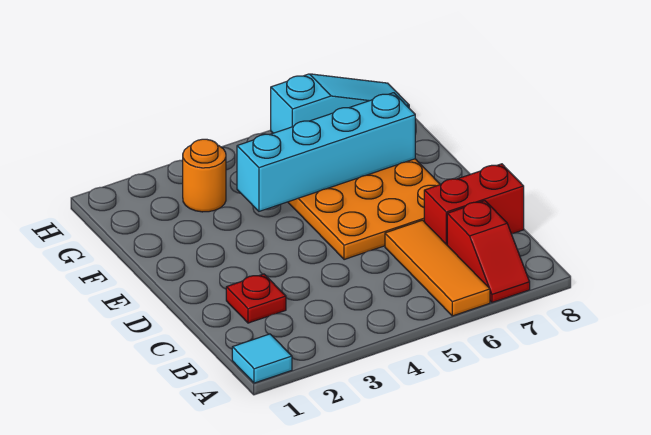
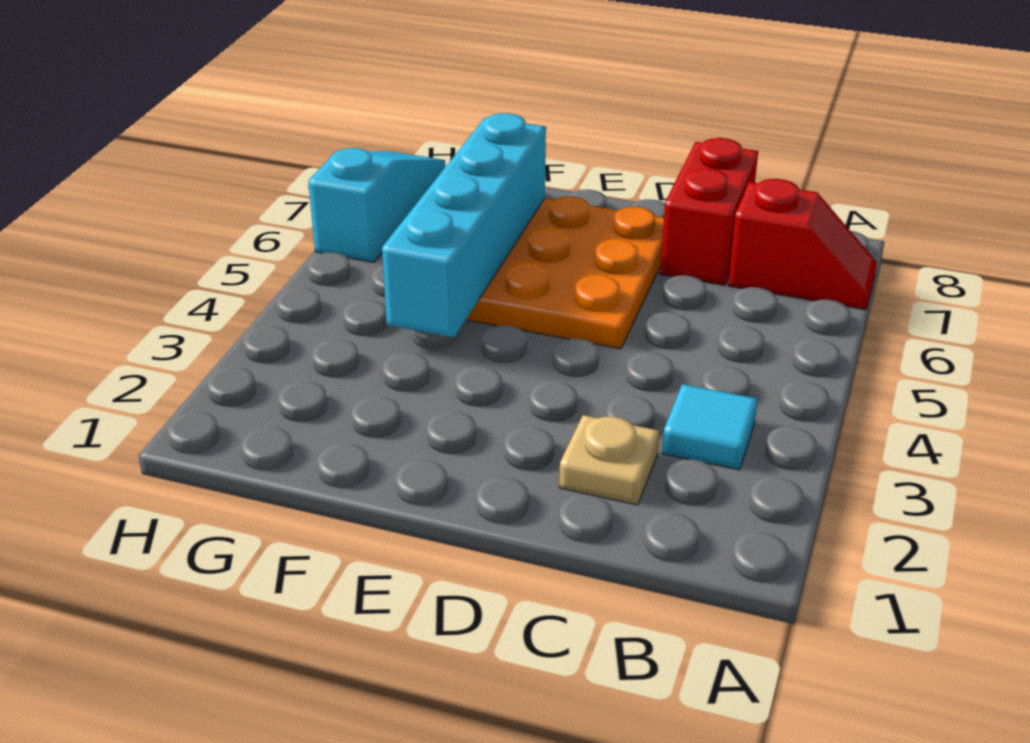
cyan 1x1 tile [232,334,292,383] -> cyan 1x1 tile moved to [662,384,758,470]
orange 1x3 tile [385,220,490,316] -> none
red 1x1 plate [226,274,286,323] -> tan 1x1 plate [559,415,659,505]
orange 1x1 round brick [183,139,226,212] -> none

